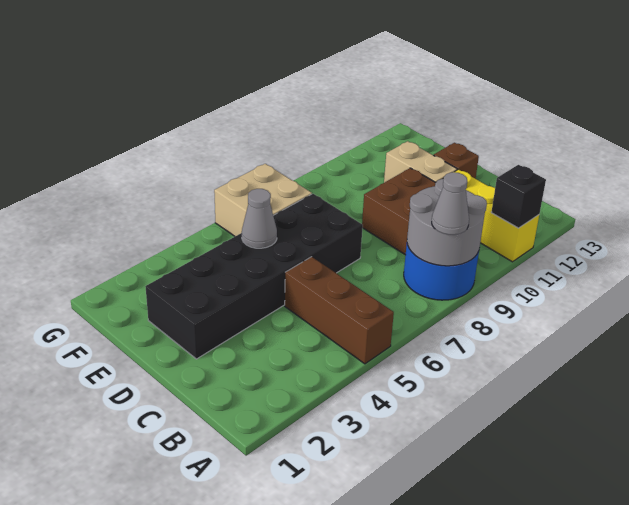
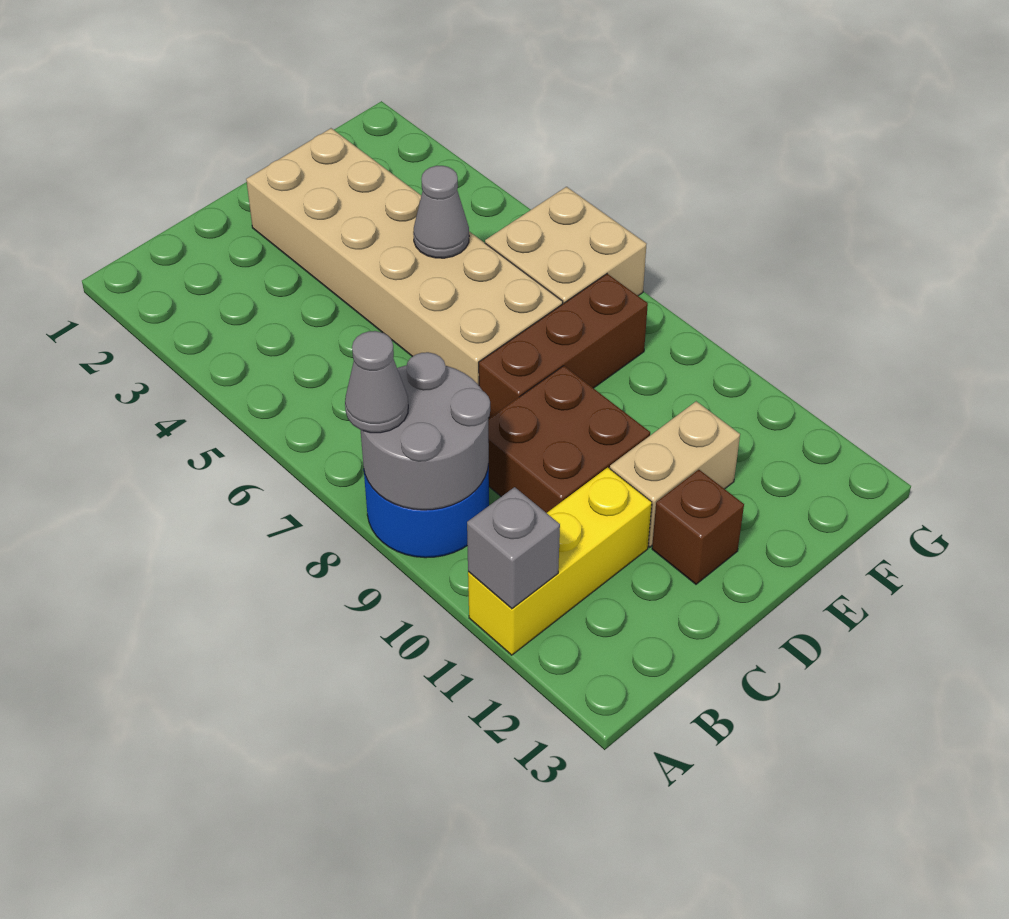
brown 1x3 brick [285,257,394,364] -> brown 1x3 brick moved to [479,274,648,418]
black 1x1 brick [491,165,546,228] -> grey 1x1 brick [467,487,560,609]
black 2x6 brick [145,194,363,359] -> tan 2x6 brick [246,128,563,385]

